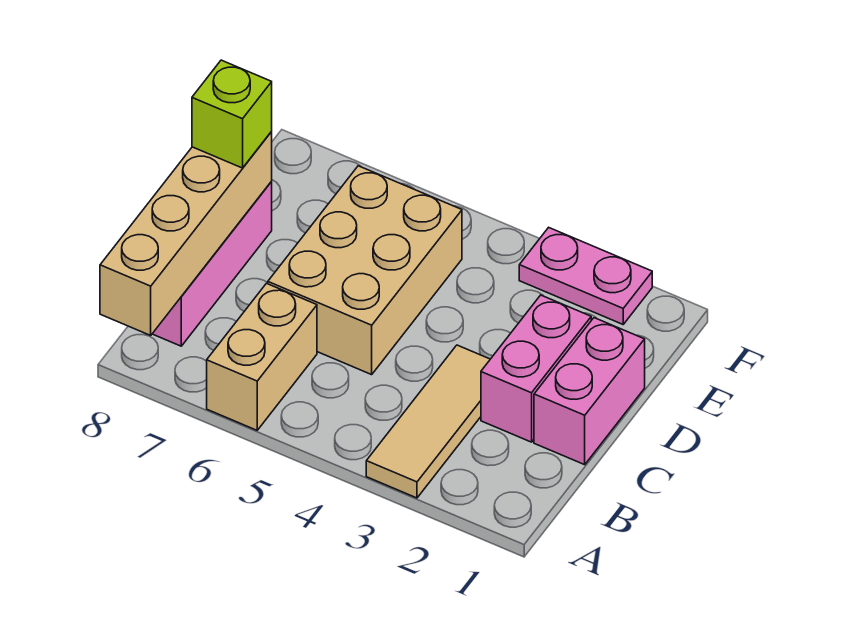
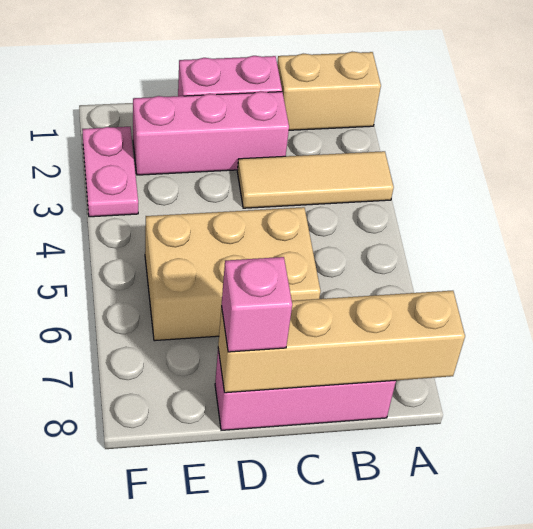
tan 1x2 brick [207,284,317,430] -> tan 1x2 brick moved to [277,52,381,130]
pink 1x2 brick [481,295,591,442] -> pink 1x3 brick [133,91,289,175]
lime 1x1 brick [192,60,272,168] -> pink 1x1 brick [222,257,292,352]

